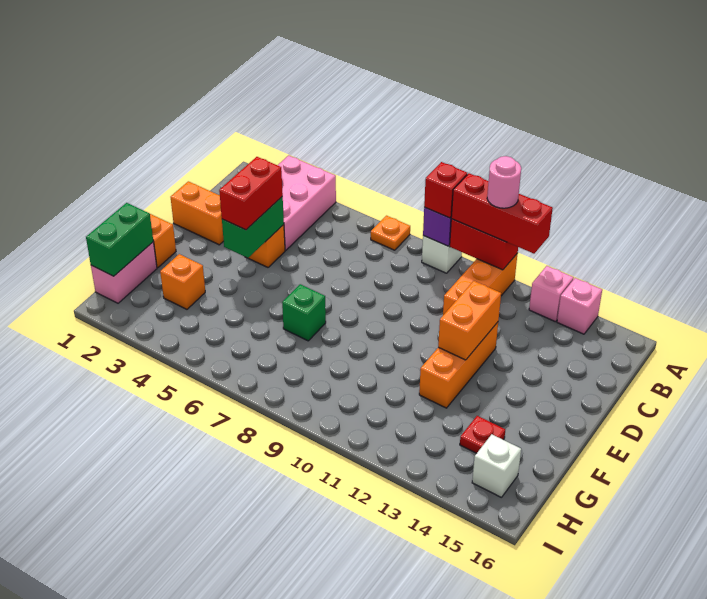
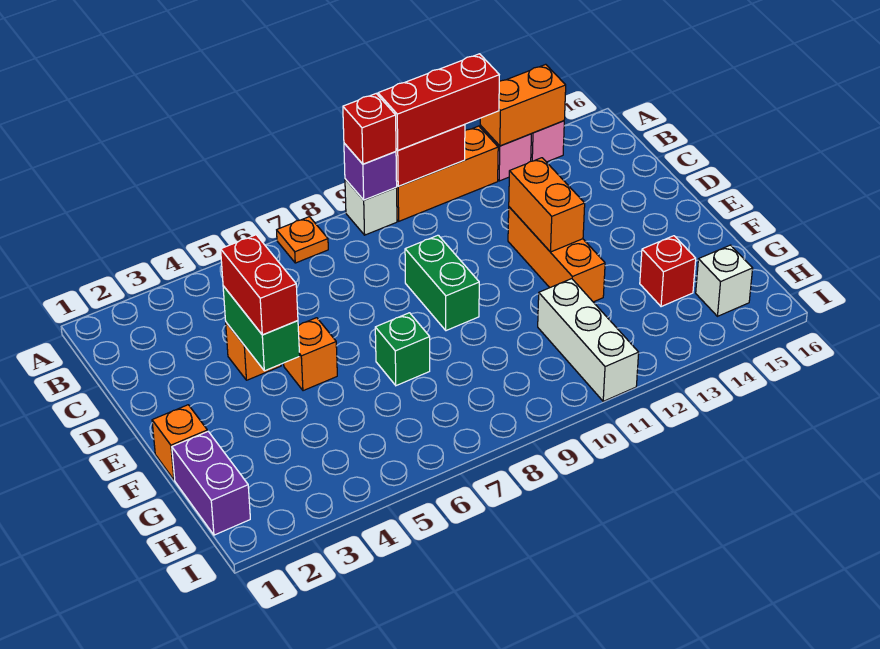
pink 2x3 brick [278,155,336,250] -> none
orange 1x3 brick [443,253,518,315] -> orange 1x3 brick turned to [396,126,498,221]
pink 1x1 round brick [487,156,521,208] -> none
orange 1x2 brick [171,181,224,245] -> orange 1x2 brick moved to [480,64,566,146]
pink 1x2 brick [91,242,157,303] -> purple 1x2 brick [172,431,250,535]
green 1x2 brick [86,203,153,276] -> green 1x2 brick moved to [405,235,479,331]
orange 1x1 brick [160,254,205,309] -> orange 1x1 brick moved to [284,318,337,391]
none -> white 1x3 brick [538,279,639,401]
red 1x1 plate [460,416,505,453] -> red 1x1 brick [640,236,696,307]

